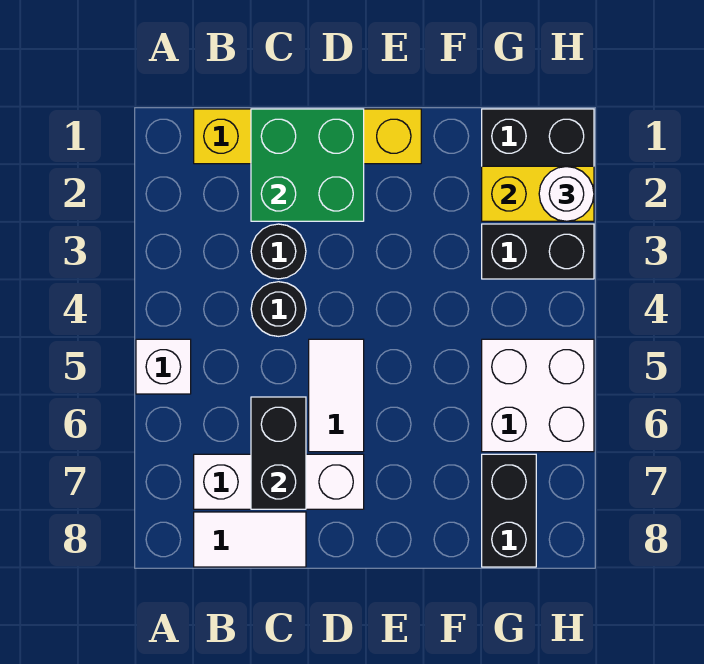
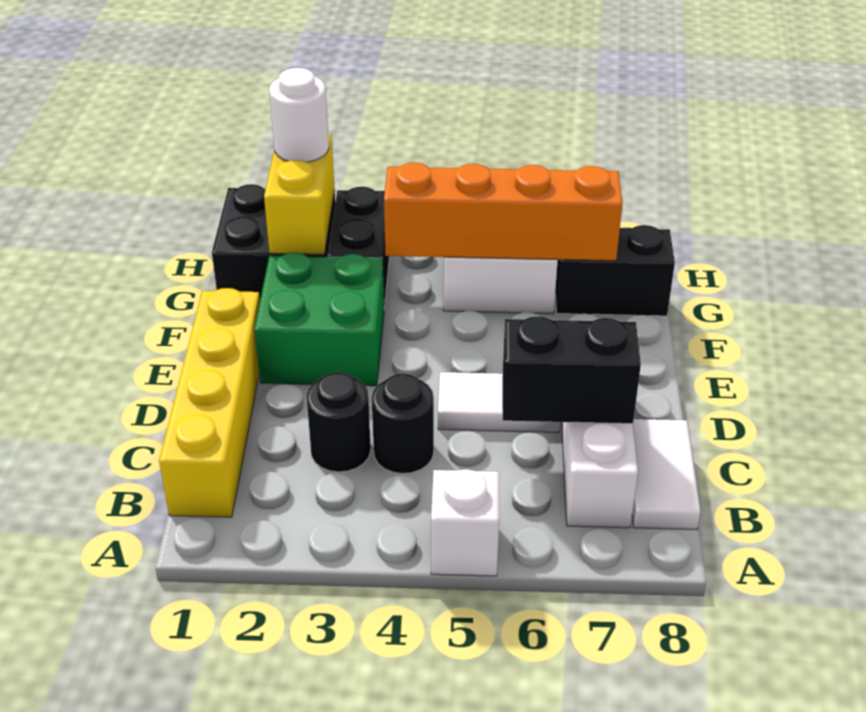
green 2x2 brick [251,109,364,221] -> green 2x2 brick moved to [254,253,384,386]
none -> orange 1x4 brick [384,163,622,261]

